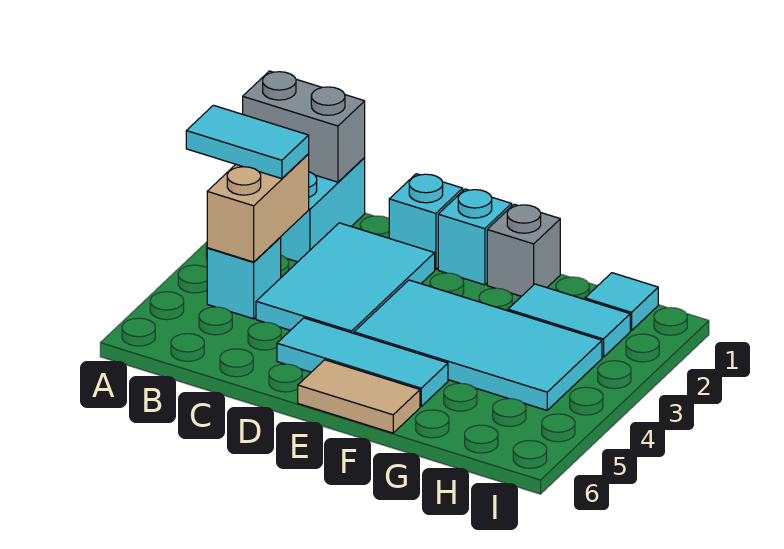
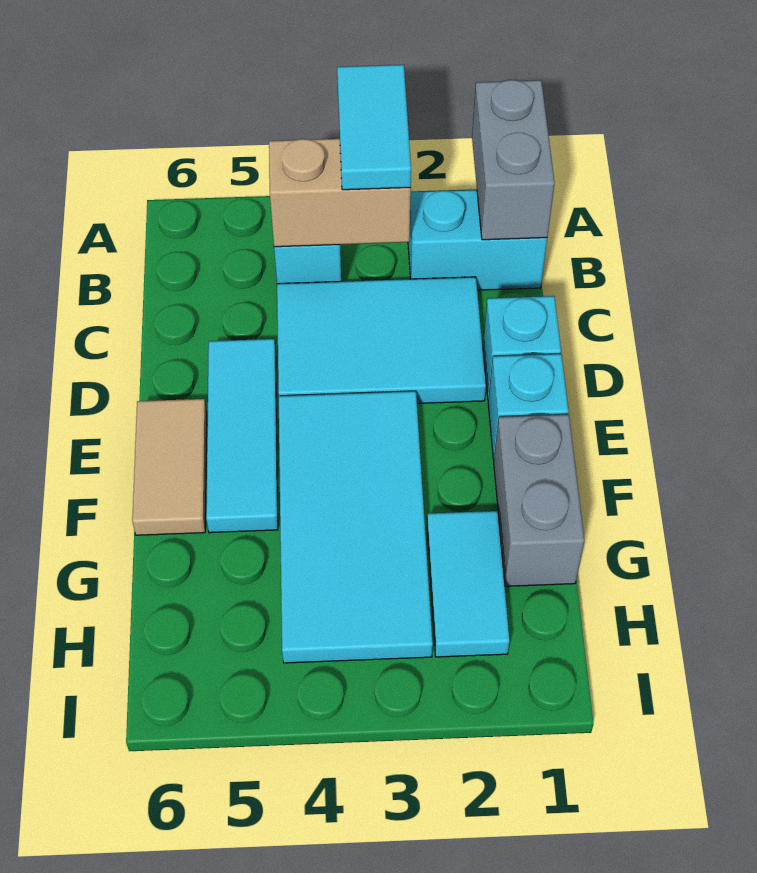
grey 1x1 brick [487,204,560,296] -> grey 1x2 brick [494,415,584,586]
cyan 1x1 tile [585,273,658,331] -> none

